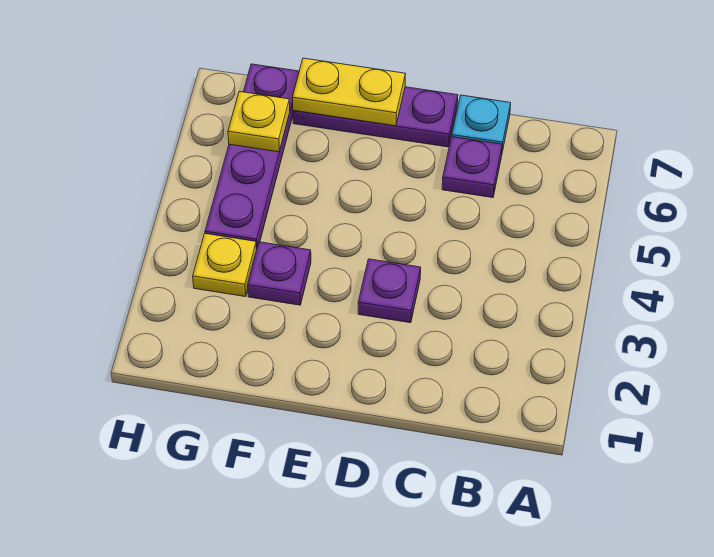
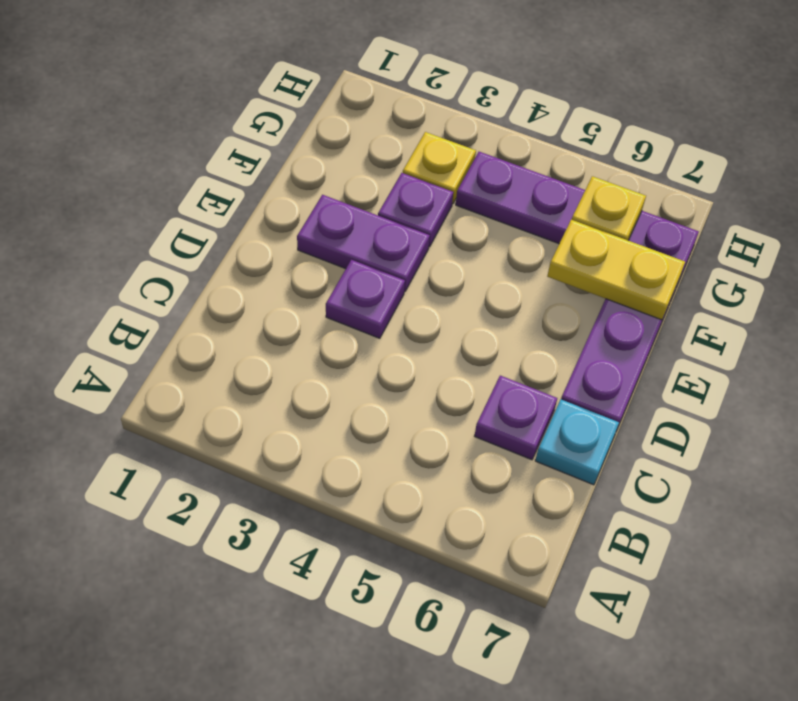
none -> purple 1x2 plate [297,195,430,292]
yellow 1x2 plate [292,58,406,126] -> yellow 1x2 plate turned to [547,220,685,320]

